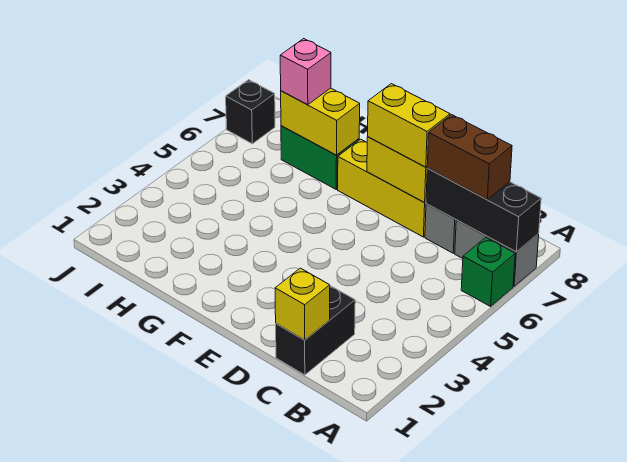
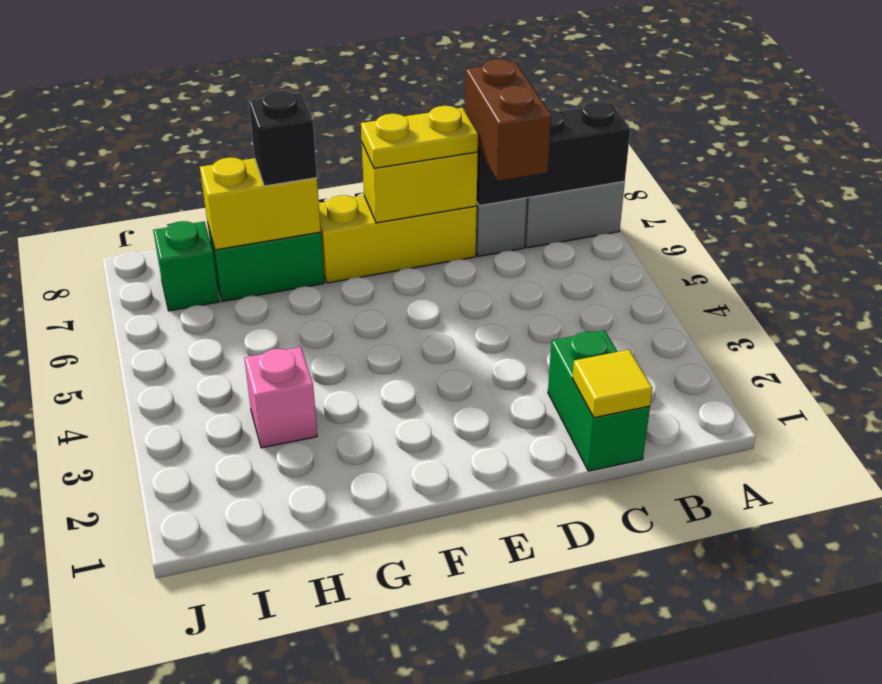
green 1x1 brick [461,238,515,306] -> green 1x1 brick moved to [153,221,219,311]
brown 1x2 brick [427,115,512,200] -> brown 1x2 brick turned to [465,59,551,181]
black 1x2 brick [276,286,355,375] -> green 1x2 brick [548,330,650,471]
yellow 1x1 brick [275,268,330,340] -> yellow 1x1 tile [572,350,653,418]
yellow 1x2 brick [368,84,450,167] -> yellow 1x2 plate [361,106,478,168]
pink 1x1 brick [280,39,331,105] -> pink 1x1 brick moved to [244,347,317,448]
black 1x1 brick [226,80,275,144] -> black 1x1 brick moved to [249,91,317,186]

